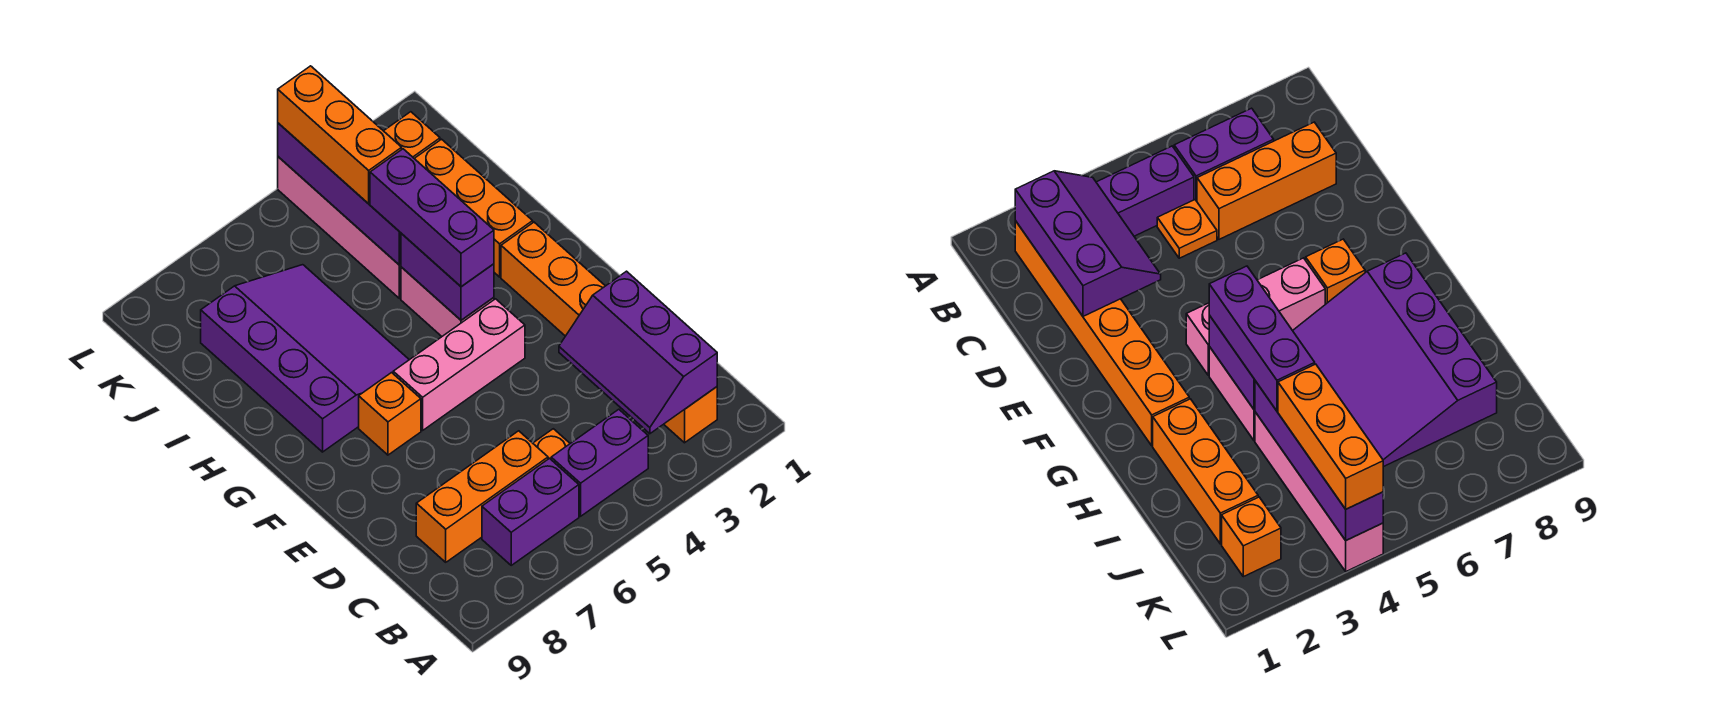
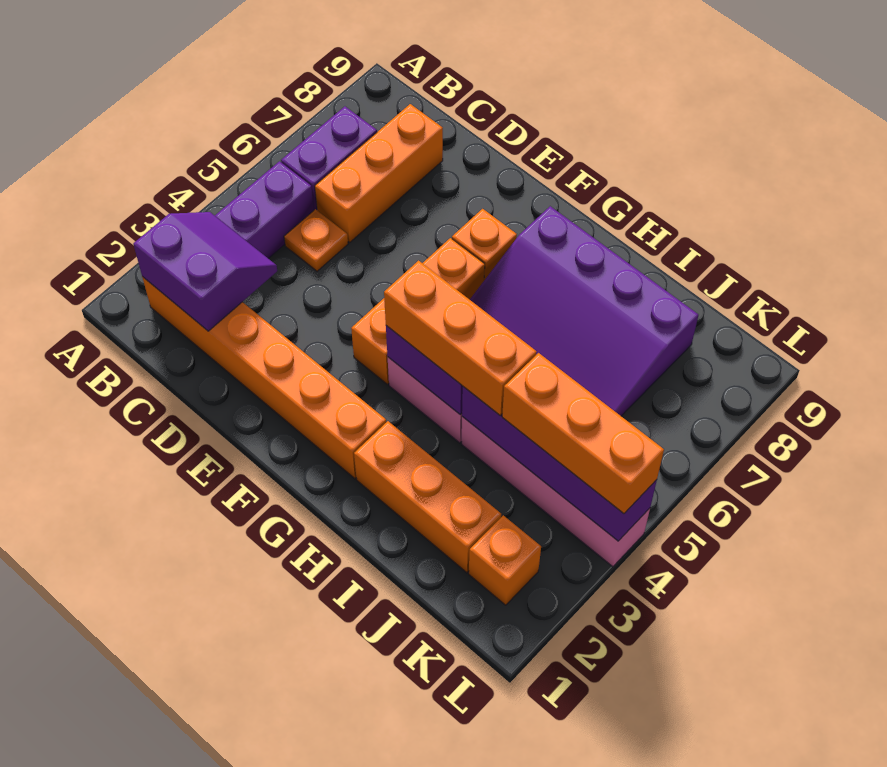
purple 2x3 slope [559,271,717,434] -> purple 2x2 slope [133,212,277,331]
pink 1x3 brick [393,299,525,430] -> orange 1x3 brick [351,238,485,384]
purple 1x3 brick [370,149,494,287] -> orange 1x3 brick [384,261,537,415]

